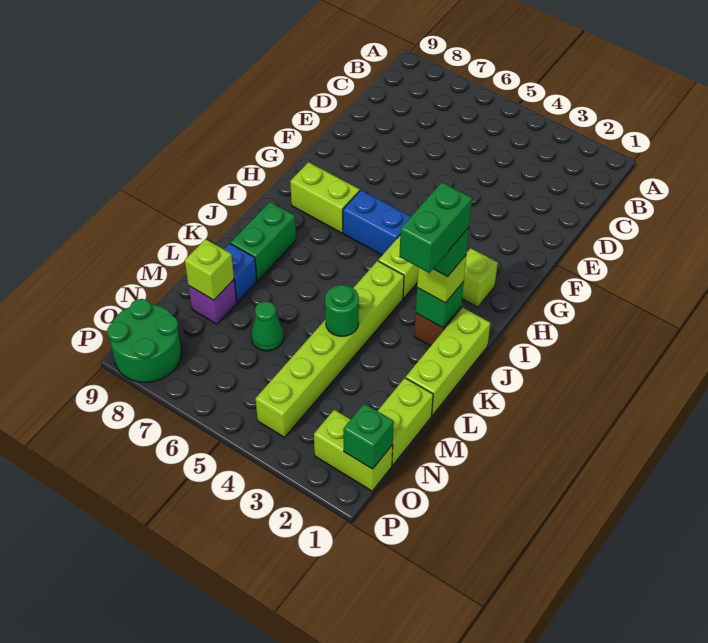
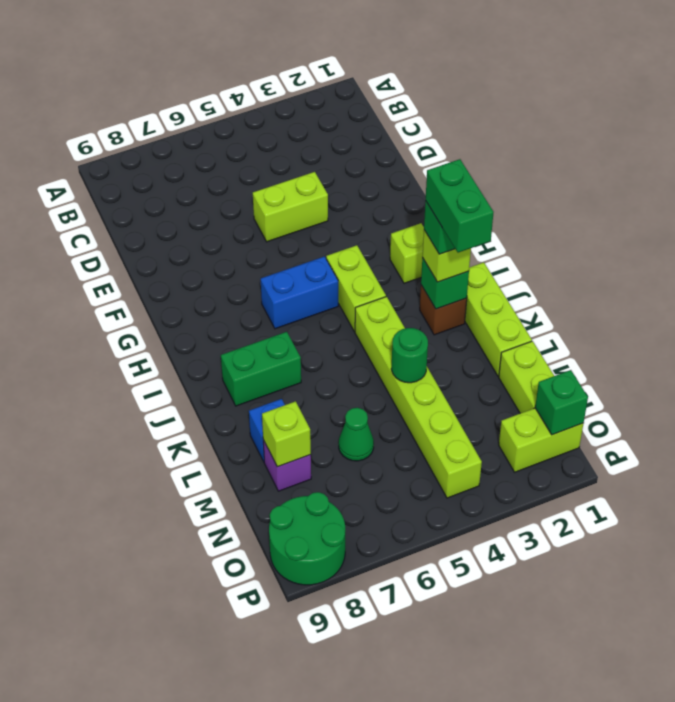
lime 1x2 brick [290,162,360,233] -> lime 1x2 brick moved to [253,172,328,242]
green 1x2 brick [231,202,296,281] -> green 1x2 brick turned to [221,332,301,406]

